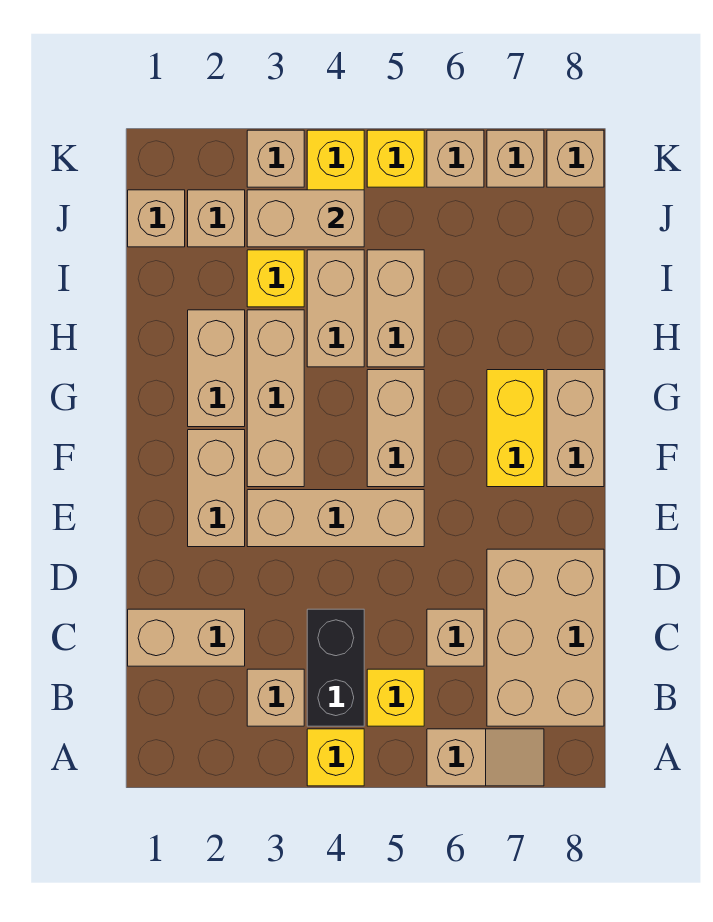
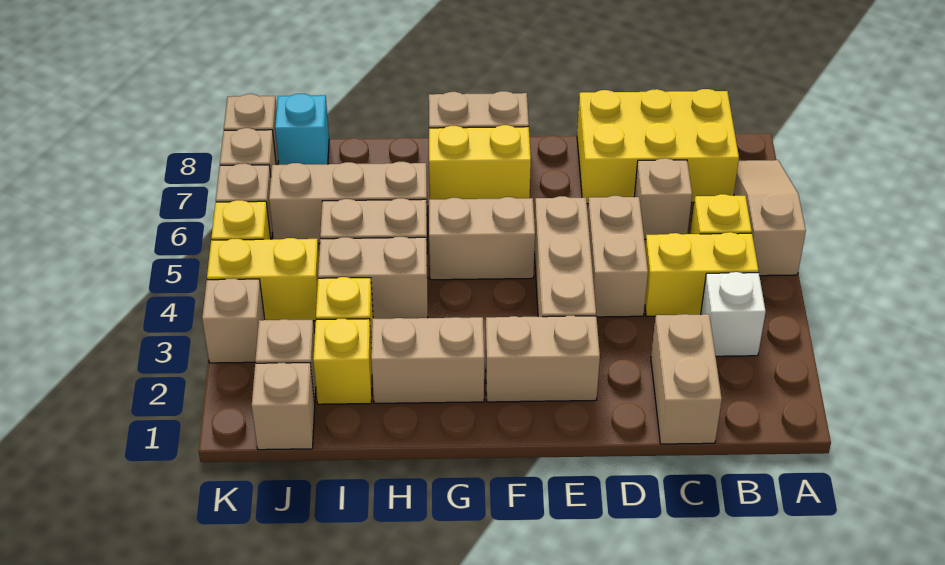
yellow 1x1 brick [307,729,364,786] -> yellow 1x1 brick moved to [313,319,372,404]
tan 1x2 slope [427,729,544,786] -> tan 1x3 slope [734,160,806,276]
tan 1x1 brick [247,669,304,726] -> white 1x1 brick [701,272,766,356]
black 1x2 brick [307,609,364,726] -> yellow 1x2 brick [645,232,758,316]
tan 2x3 brick [487,549,604,726] -> yellow 2x3 brick [577,89,739,204]
tan 1x3 brick [247,310,304,487] -> tan 1x3 brick moved to [269,162,428,243]
tan 1x2 brick [247,190,364,247] -> tan 1x2 brick moved to [588,196,648,317]
none -> cyan 1x1 brick [275,94,329,165]

